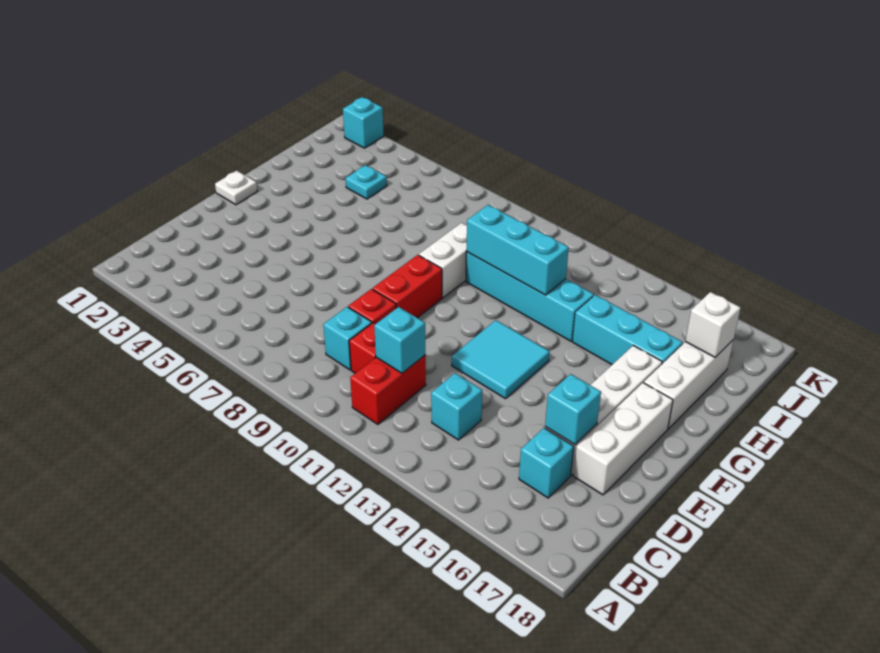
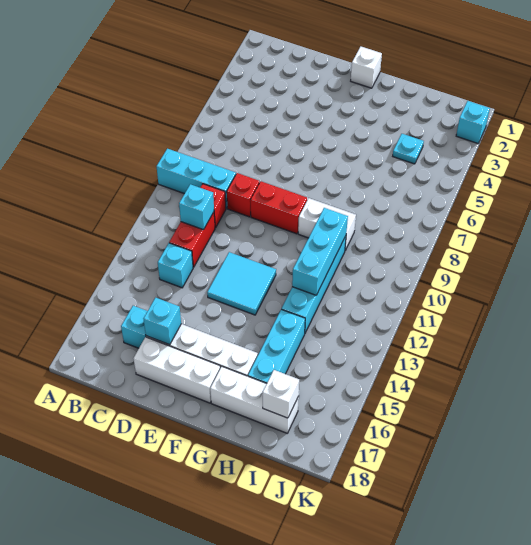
red 1x2 brick [350,355,426,424] -> red 1x2 brick turned to [169,212,215,267]
cyan 1x1 brick [323,307,372,370] -> cyan 1x3 brick [157,149,236,208]
white 1x1 plate [215,171,257,205] -> white 1x1 brick [351,47,382,88]

